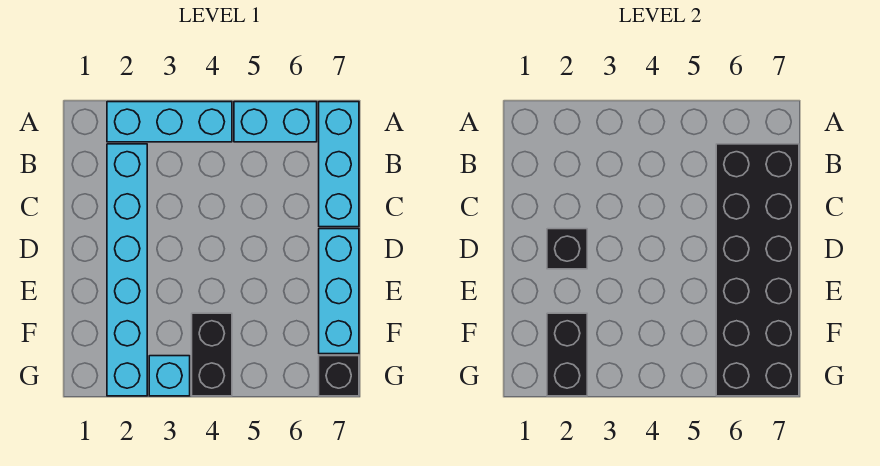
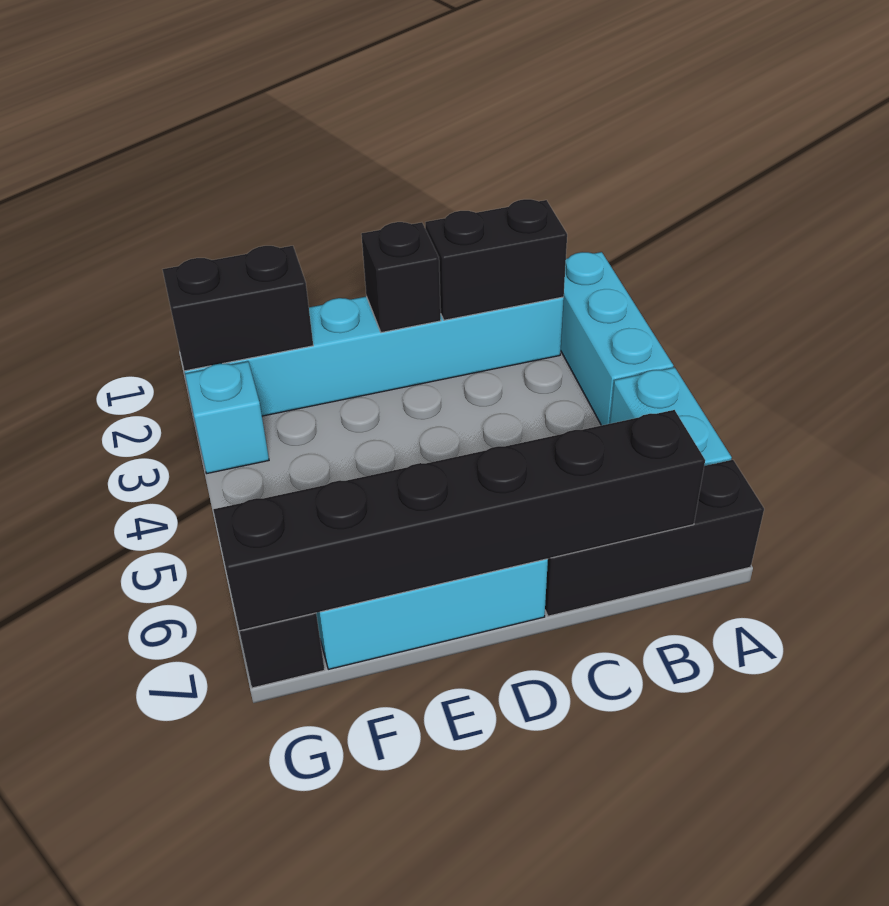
cyan 1x3 brick [319,102,359,227] -> black 1x3 brick [545,460,764,616]
black 2x6 brick [716,144,799,396] -> black 1x6 brick [213,410,705,631]
black 1x2 brick [192,313,232,396] -> black 1x2 brick moved to [425,199,567,320]

